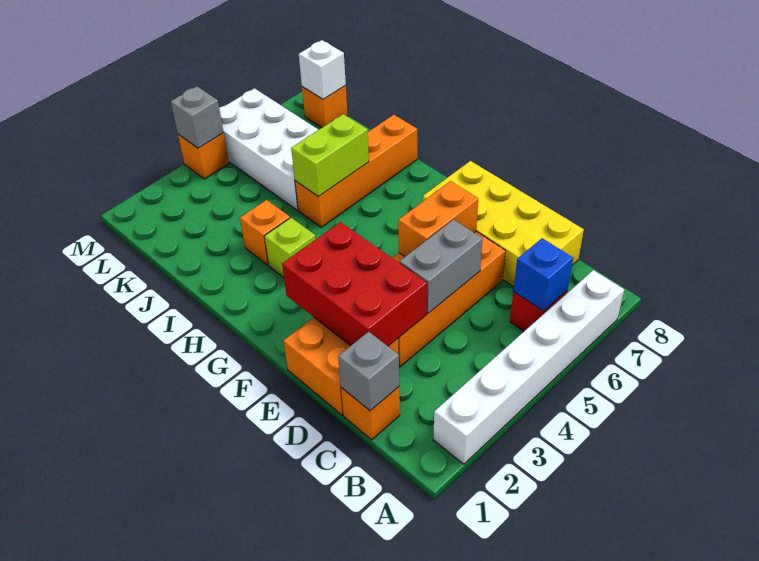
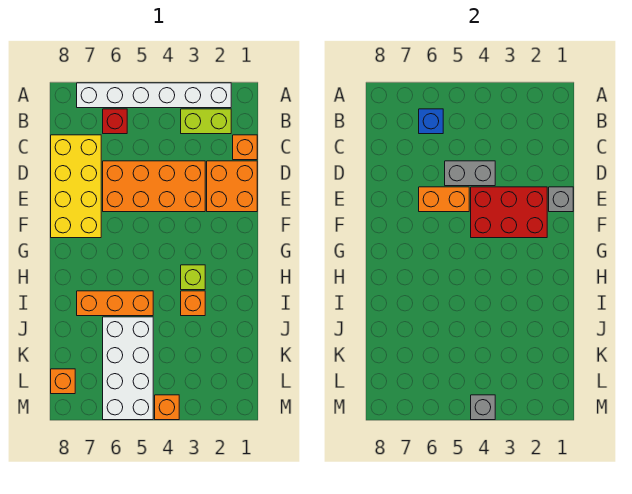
grey 1x1 brick [338,332,399,411] -> grey 1x1 brick moved to [549,187,573,212]
red 2x3 brick [282,222,427,346] -> red 2x3 brick turned to [471,187,547,238]
orange 1x4 brick [295,115,417,227] -> orange 1x3 brick [77,291,153,316]
lime 1x2 brick [291,114,369,196] -> lime 1x2 brick moved to [181,109,231,134]
white 1x1 brick [299,40,346,99] -> none

